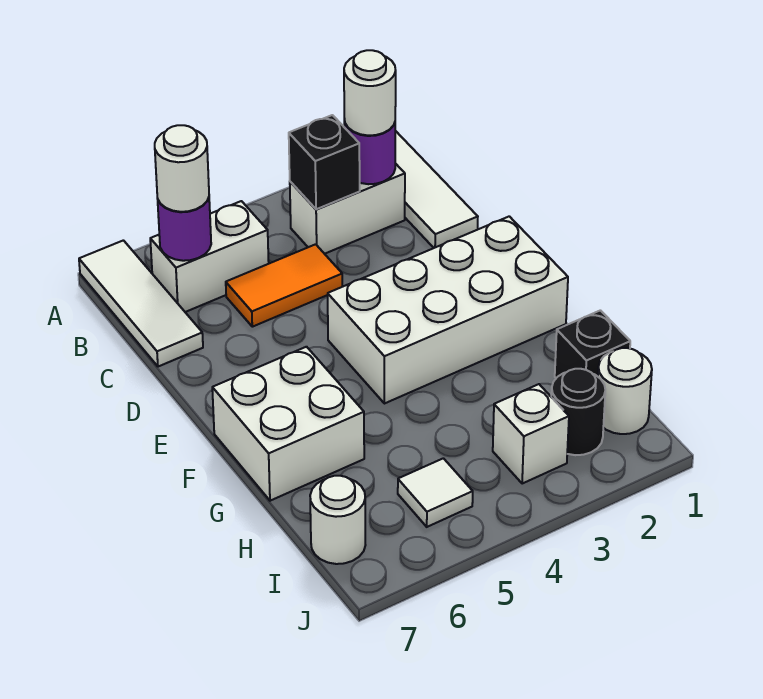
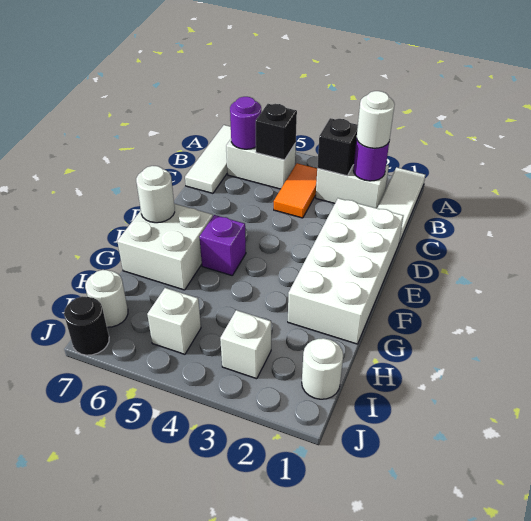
white 1x1 round brick [155,125,209,212] -> white 1x1 round brick moved to [136,166,175,223]
orange 1x2 tile [226,244,342,327] -> orange 1x2 tile turned to [274,163,317,218]
white 2x4 brick [328,216,568,404] -> white 2x4 brick turned to [288,198,403,344]
none -> purple 1x1 brick [200,215,246,275]
black 1x1 brick [555,310,630,378] -> black 1x1 brick moved to [256,104,297,160]
black 1x1 round brick [551,369,605,455] -> black 1x1 round brick moved to [64,296,109,355]
white 1x1 tile [398,458,473,527] -> white 1x1 brick [147,288,201,354]

